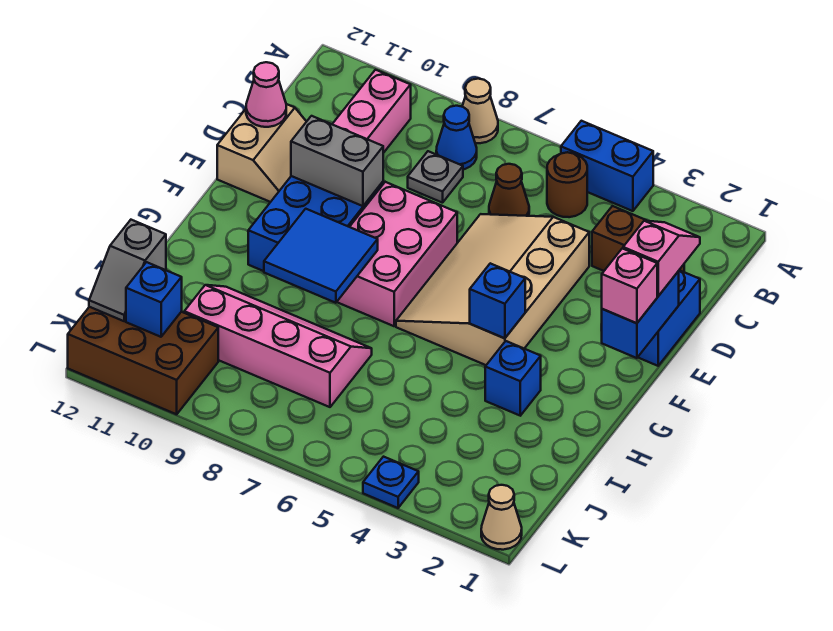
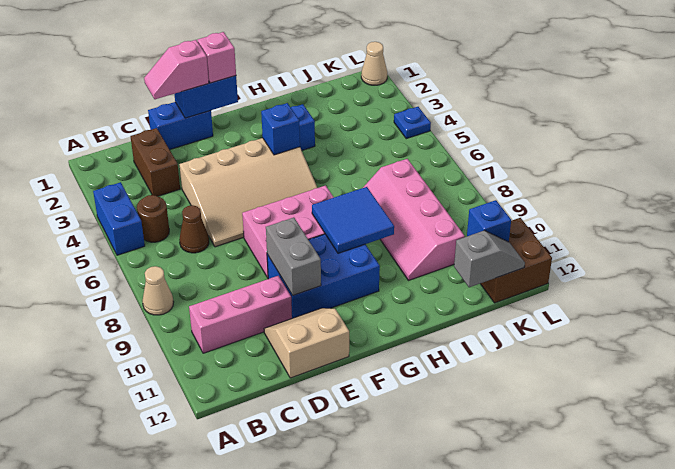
blue 1x1 cone [436,106,477,169] -> none
grey 1x1 plate [408,151,463,203] -> none
pink 1x1 cone [246,62,286,127] -> none
brown 2x3 brick [68,307,218,414] -> brown 2x2 brick [480,218,552,303]

